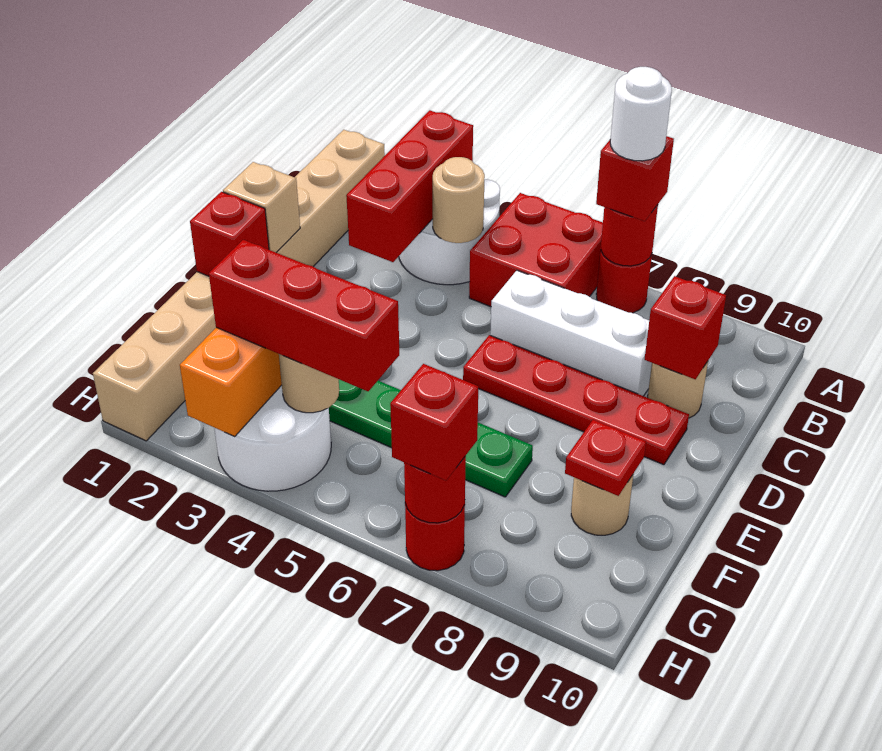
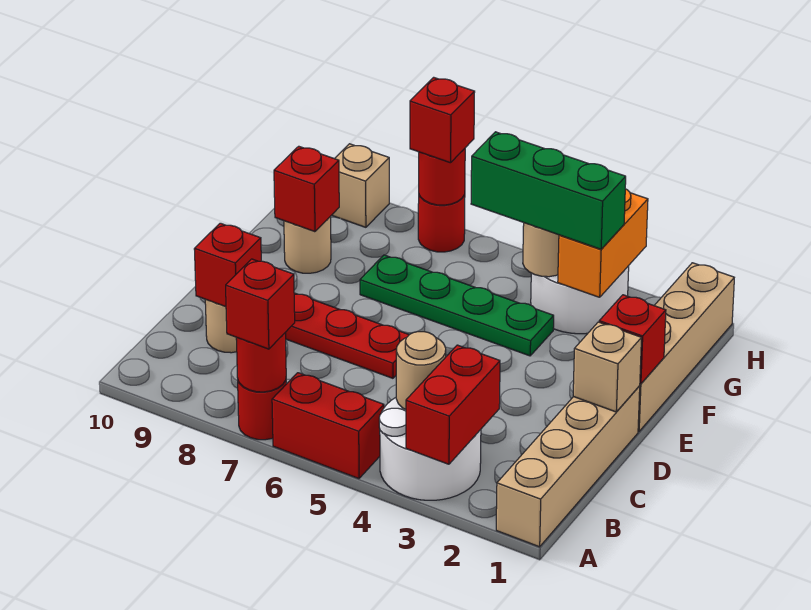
red 1x3 brick [346,110,473,262] -> red 1x2 brick [406,345,500,464]
red 2x2 brick [469,193,603,307] -> red 1x2 brick [272,373,384,479]
white 1x1 round brick [610,67,672,161] -> none
white 1x3 brick [490,271,652,396] -> none
red 1x1 plate [565,420,646,496] -> red 1x1 brick [274,146,339,232]
red 1x3 brick [209,240,399,391] -> green 1x3 brick [471,132,626,249]
none -> tan 1x1 brick [332,144,389,227]

